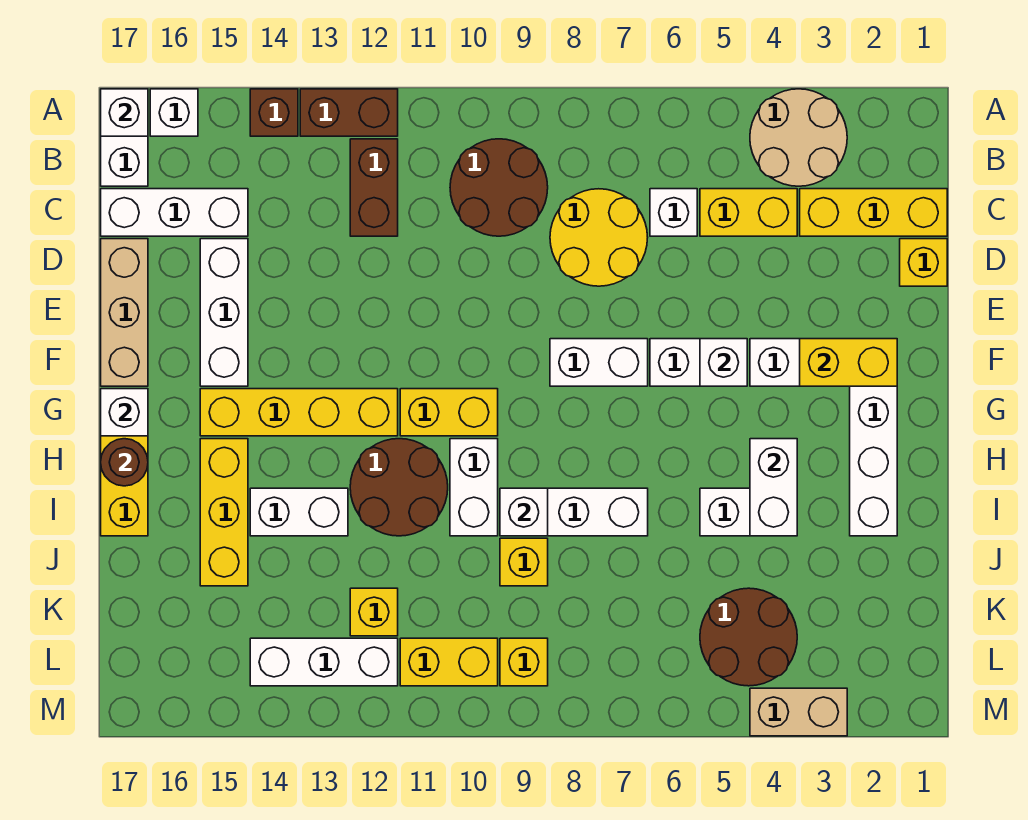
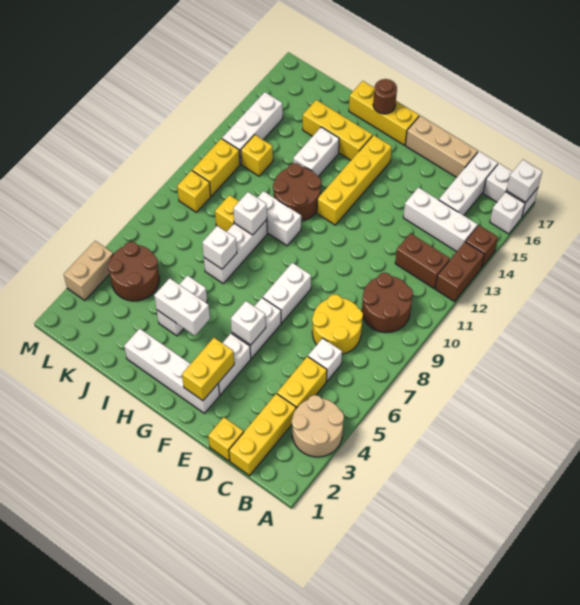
white 1x3 brick [200,239,248,386] -> white 1x3 brick moved to [403,187,478,252]
yellow 1x2 brick [400,389,498,436] -> none
white 1x1 brick [101,389,148,436] -> white 1x1 brick moved to [202,226,237,269]

